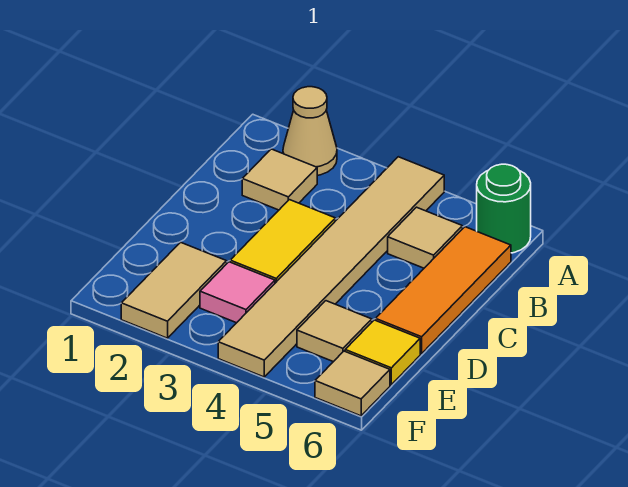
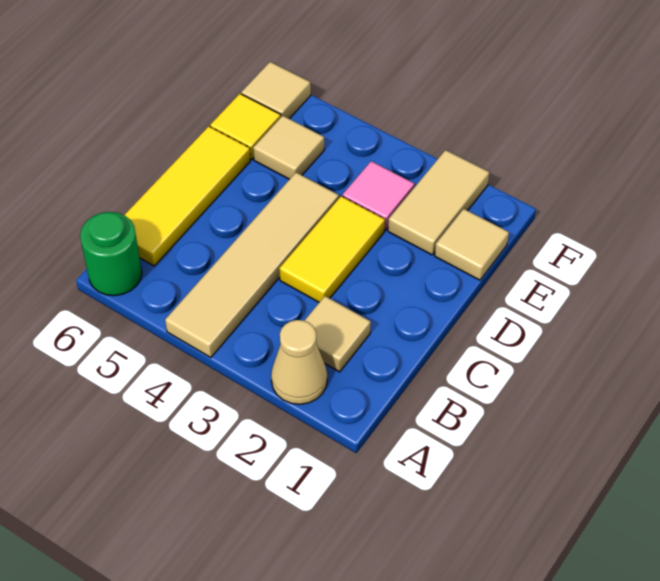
tan 1x6 tile [218,157,444,377] -> tan 1x4 tile [165,173,339,358]
tan 1x1 tile [388,207,462,268] -> tan 1x1 tile moved to [435,209,509,280]
orange 1x3 tile [376,227,511,354] -> yellow 1x3 tile [125,126,251,266]

